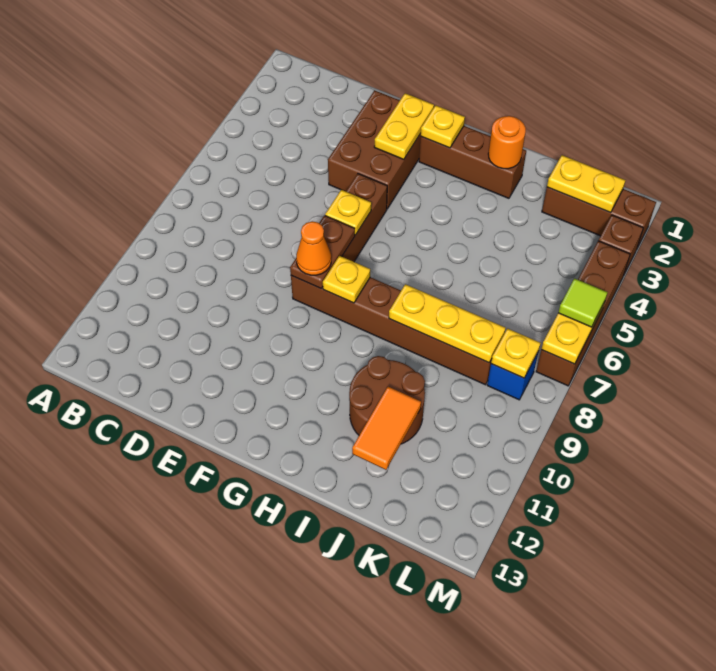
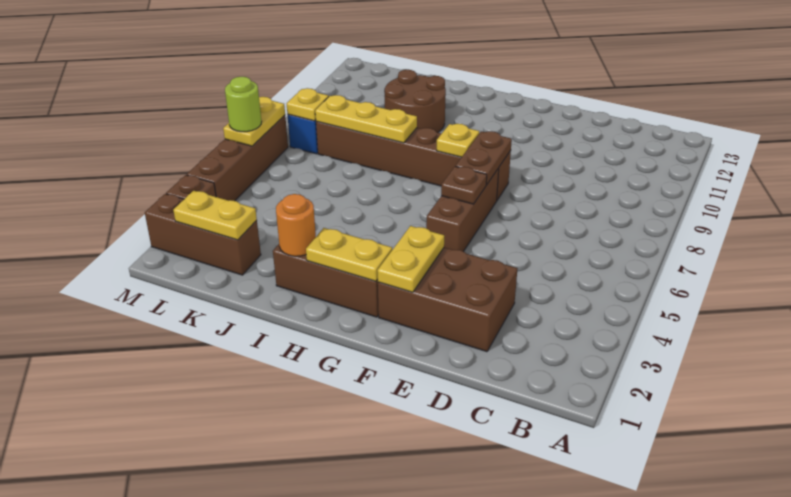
brown 2x3 brick [328,90,421,209] -> brown 2x3 brick turned to [378,248,518,352]
yellow 1x1 plate [325,190,371,235] -> brown 1x1 plate [441,166,487,204]
orange 1x1 cone [296,221,331,275] -> none
yellow 1x1 plate [421,105,465,148] -> yellow 1x2 plate [306,228,392,281]
orange 1x2 tile [352,387,421,470] -> none
lime 1x1 tile [558,278,608,327] -> lime 1x1 round brick [225,77,261,132]

